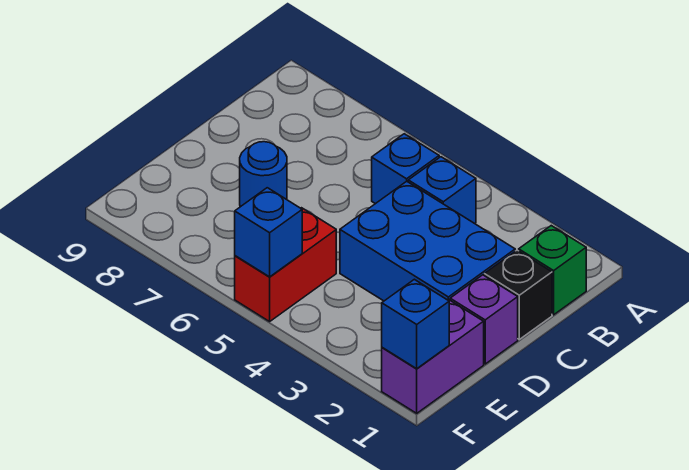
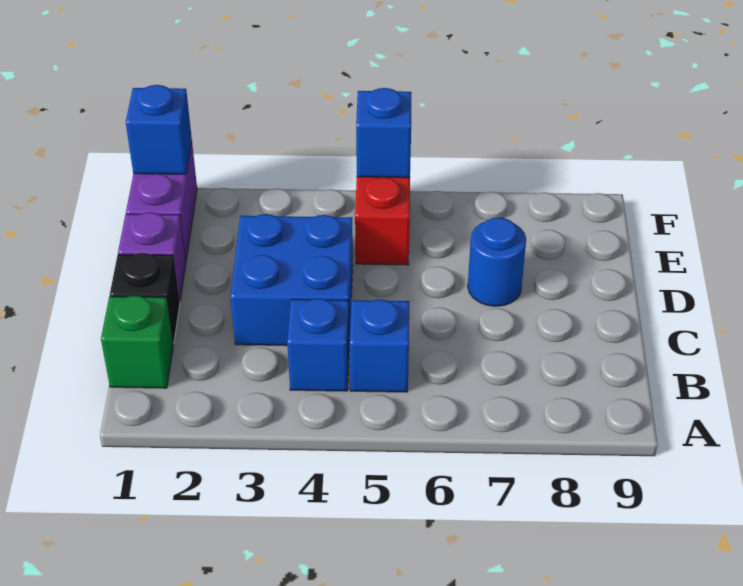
blue 2x3 brick [340,181,515,301] -> blue 2x2 brick [230,214,353,346]

